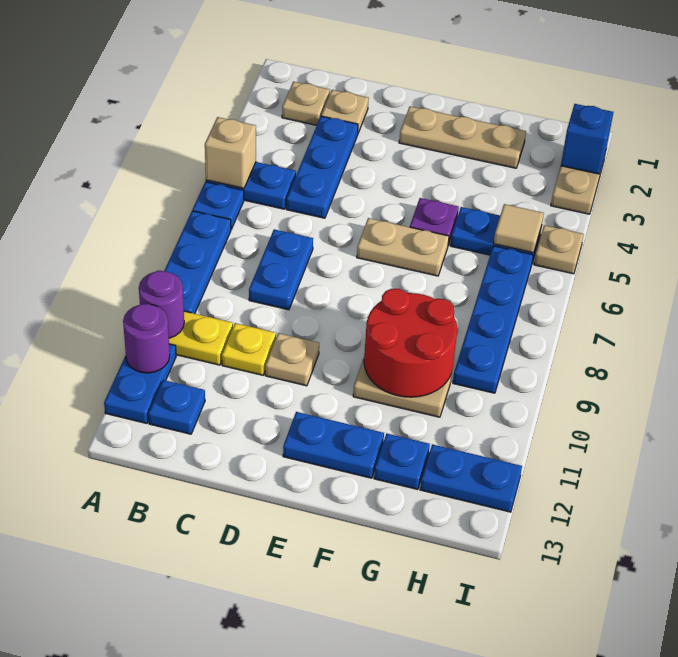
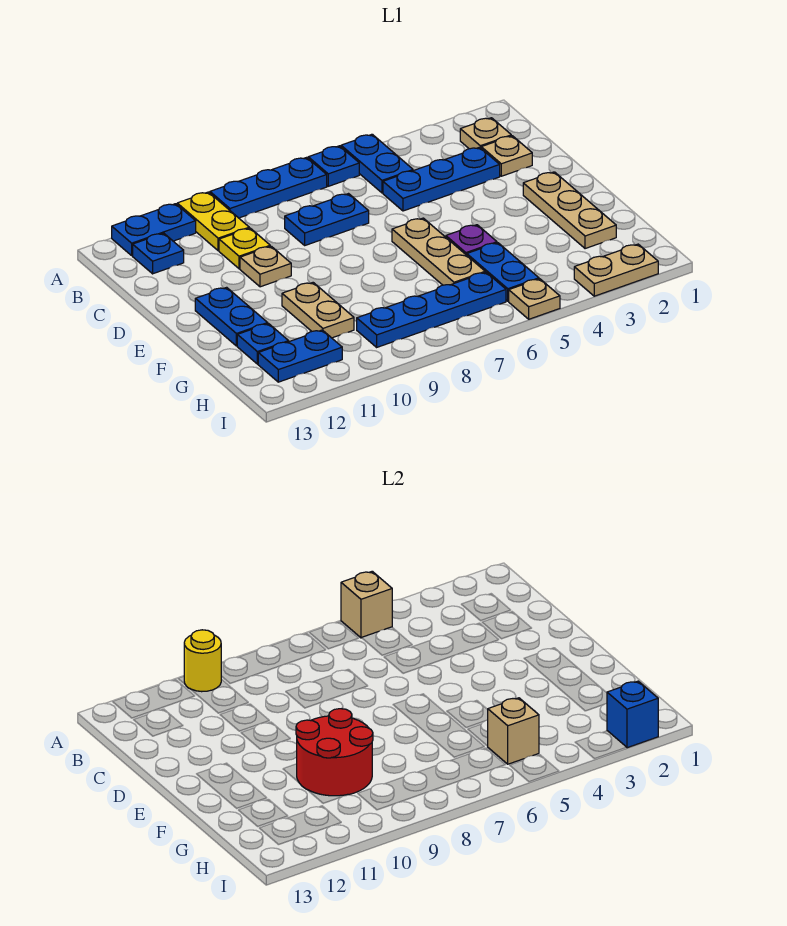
purple 1x1 round brick [139,271,184,338] -> yellow 1x1 round brick [184,630,221,692]
purple 1x1 round brick [123,304,170,373] -> none
tan 1x2 plate [357,218,449,276] -> tan 1x3 plate [392,218,485,285]
tan 1x1 tile [494,204,544,253] -> tan 1x1 brick [488,698,539,764]
blue 1x2 plate [420,444,522,512] -> blue 1x2 plate turned to [258,330,342,382]

